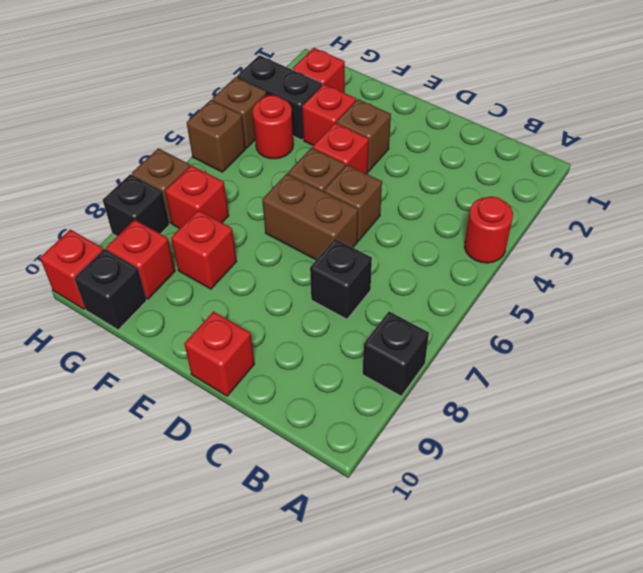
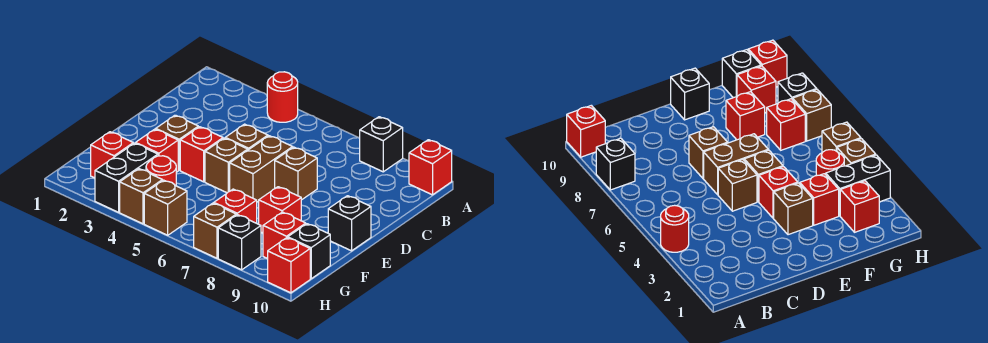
black 1x1 brick [310,239,372,319] -> black 1x1 brick moved to [328,196,371,251]
none -> brown 1x1 brick [275,147,317,200]
red 1x1 brick [184,312,255,396] -> red 1x1 brick moved to [409,140,452,195]

